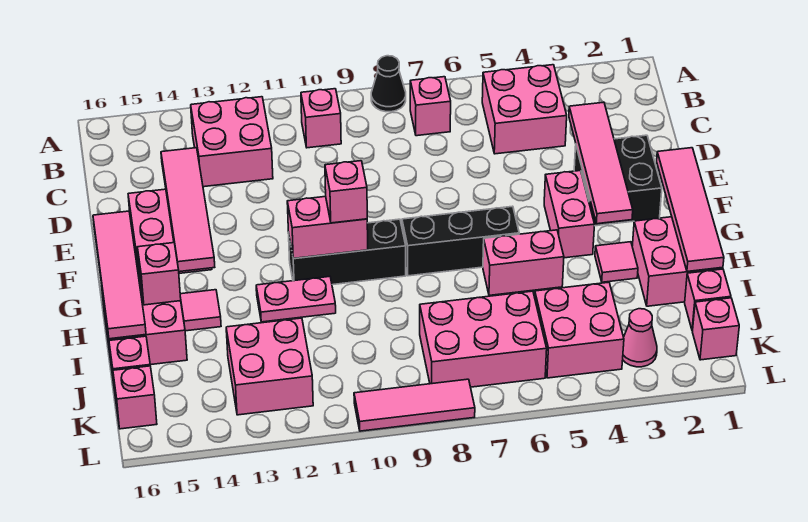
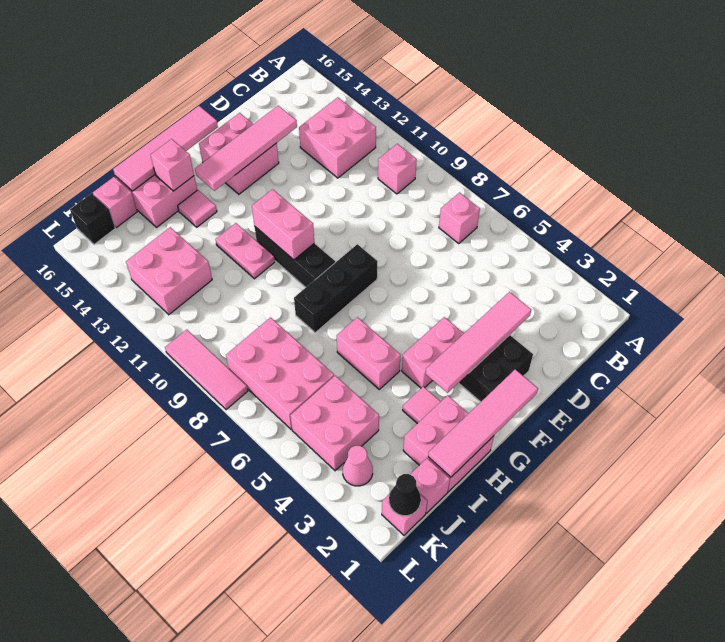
black 1x1 cone [371,56,406,112] -> black 1x1 cone moved to [389,474,421,516]
pink 2x2 brick [482,65,567,154] -> none
black 1x3 brick [402,206,519,276] -> black 1x3 brick turned to [294,244,378,332]
pink 1x1 brick [325,161,367,223] -> none
pink 1x1 brick [113,366,157,429] -> black 1x1 brick [70,193,115,244]

